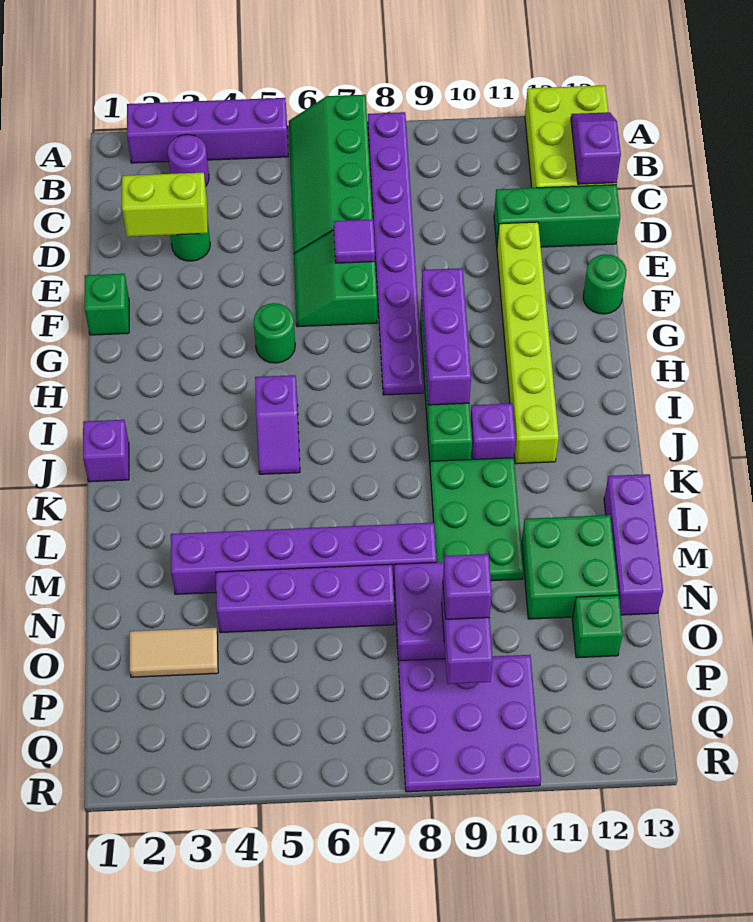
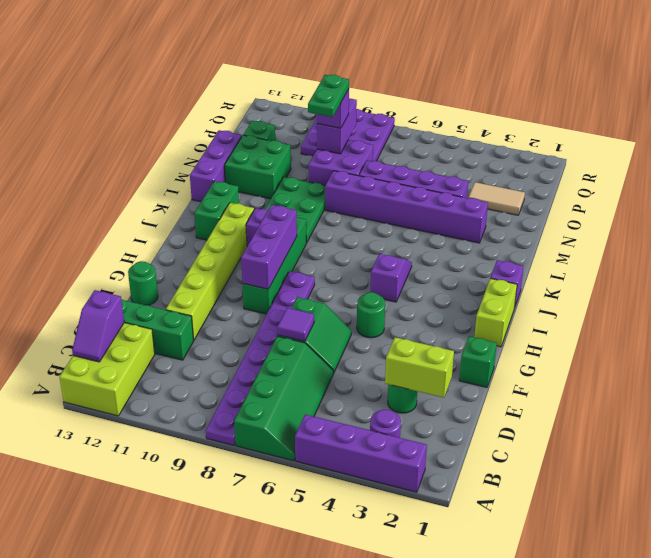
none -> lime 1x2 brick [474,278,517,347]
none -> green 1x2 brick [194,181,239,240]
none -> green 1x2 plate [308,75,349,117]

